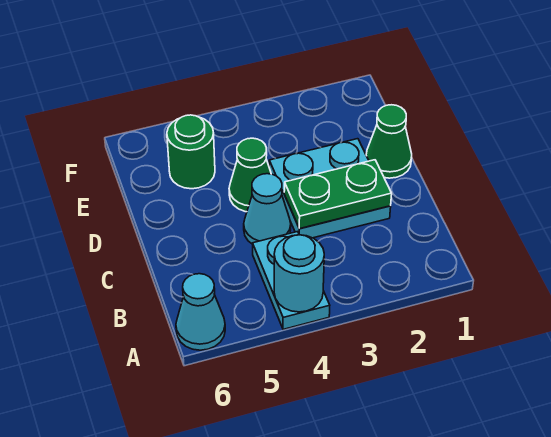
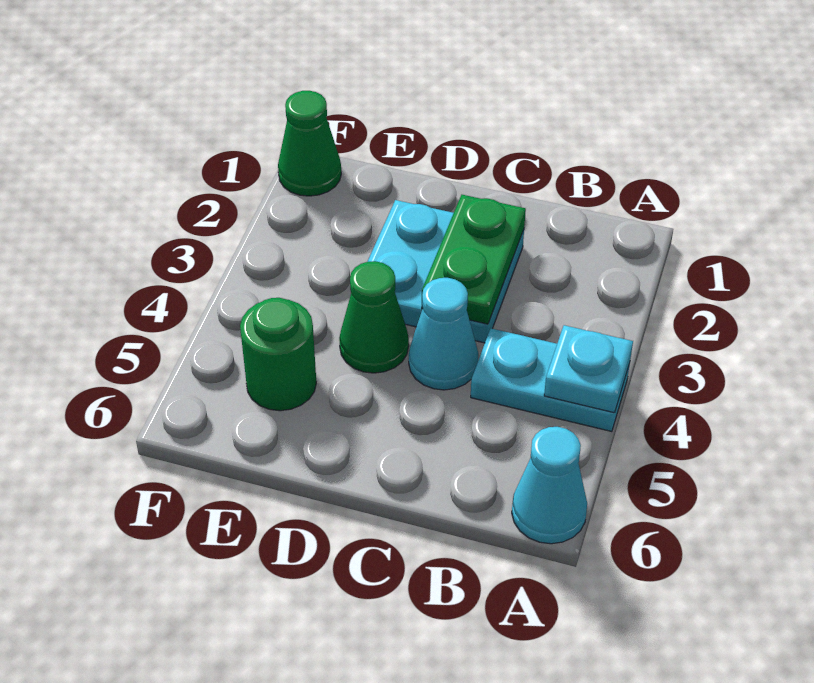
cyan 1x1 round brick [274,235,324,312] -> cyan 1x1 plate [544,325,633,413]
green 1x1 cone [366,105,412,178] -> green 1x1 cone moved to [278,91,341,196]

